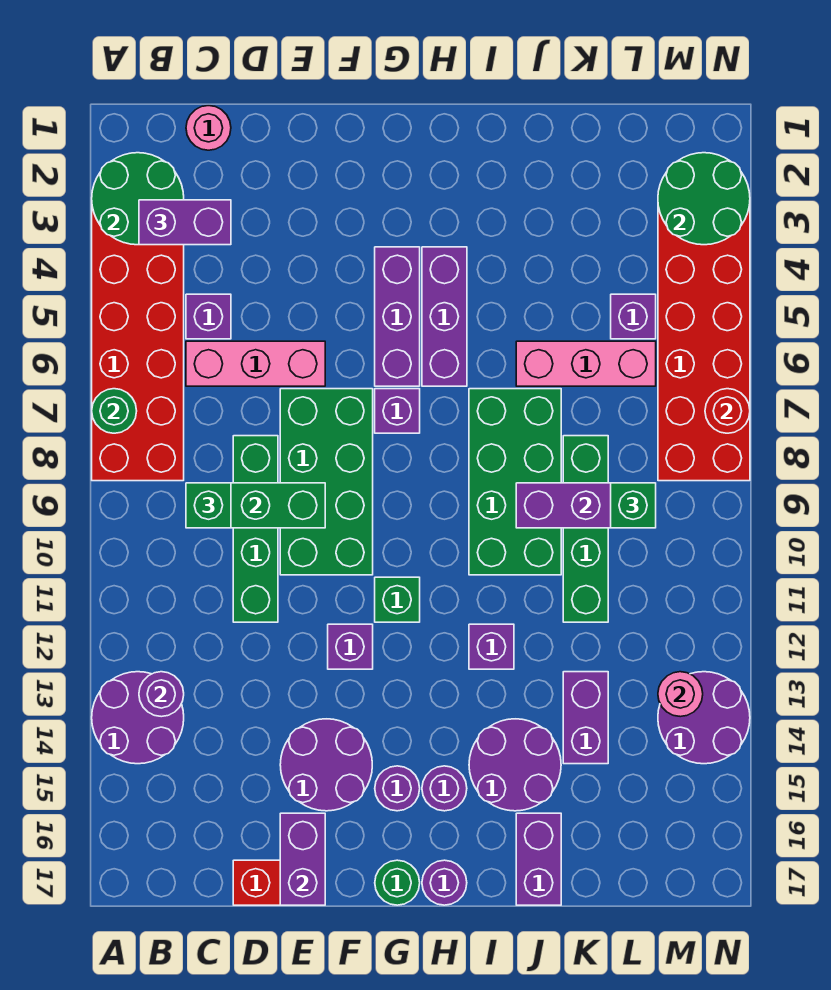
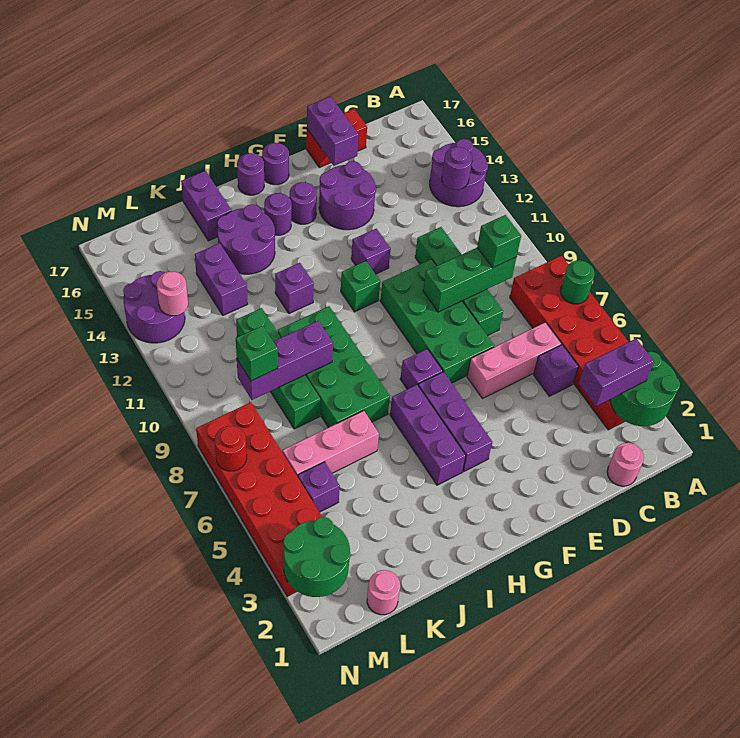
green 1x1 round brick [375,860,420,905] -> purple 1x1 round brick [262,143,289,185]
none -> pink 1x1 round brick [367,570,400,615]

